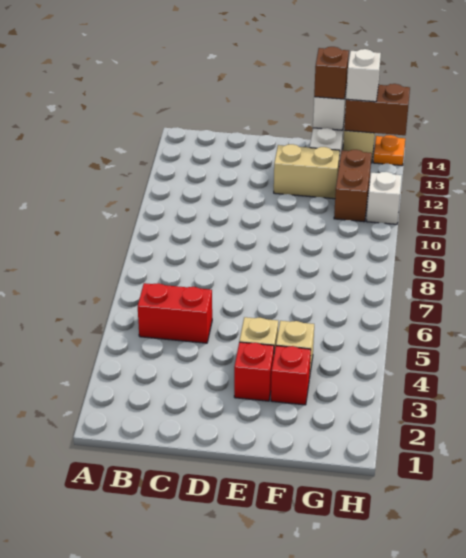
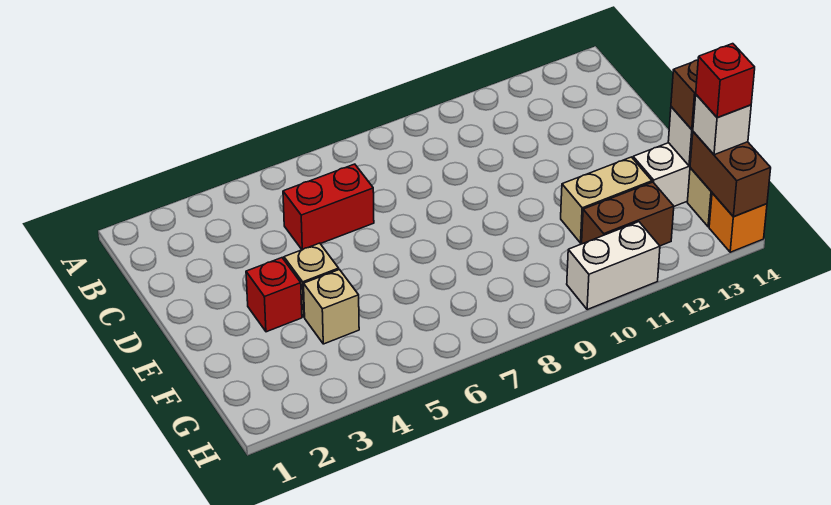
red 1x2 brick [138,283,212,343] -> red 1x2 brick turned to [283,164,374,250]
tan 1x2 brick [274,144,340,199] -> tan 1x2 brick turned to [561,157,652,243]
red 1x1 brick [271,346,311,405] -> red 1x1 brick moved to [696,44,755,118]
white 1x1 brick [367,172,402,224] -> white 1x2 brick [567,222,660,309]
orange 1x1 plate [373,135,405,166] -> orange 1x1 brick [709,193,767,252]

